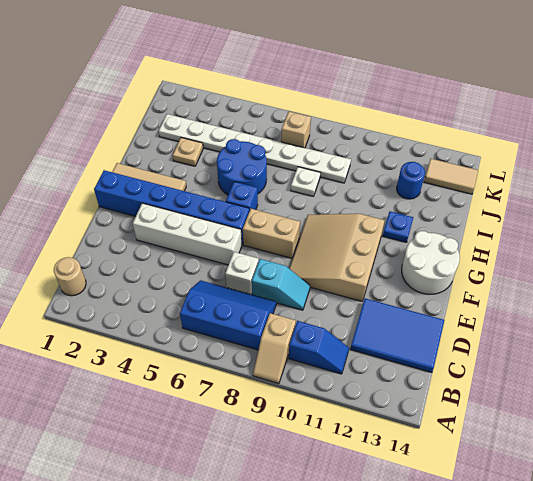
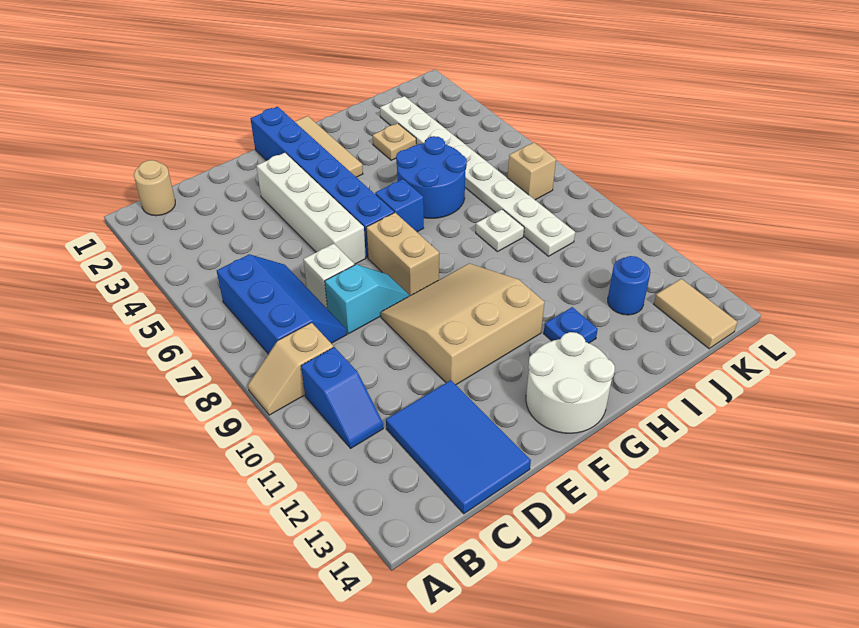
cyan 1x2 slope [252,259,310,310] -> cyan 1x2 slope turned to [325,264,409,334]

